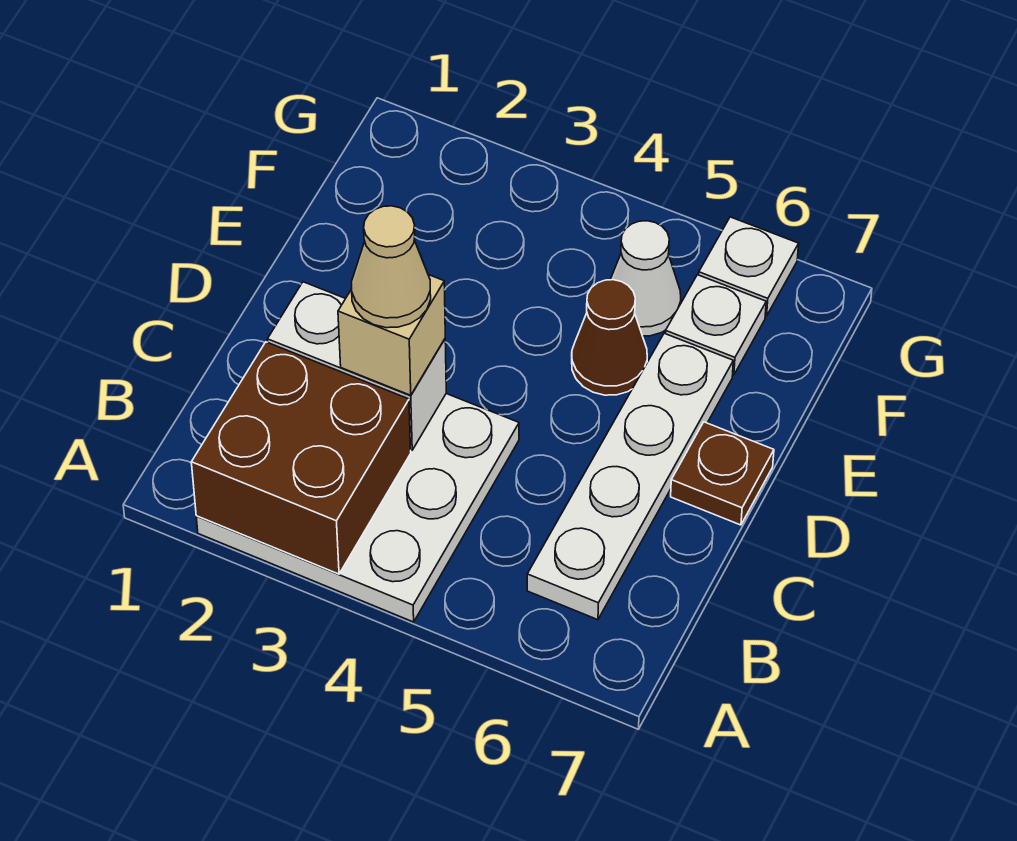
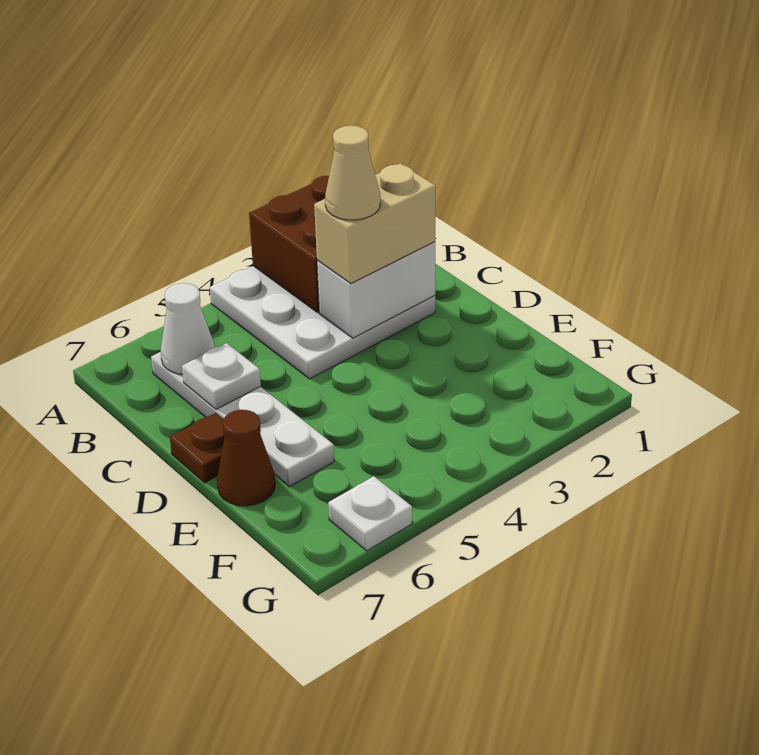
tan 1x1 brick [338,275,445,395] -> tan 1x2 brick [314,163,435,284]
brown 1x1 cone [572,280,647,395] -> brown 1x1 cone moved to [217,410,275,506]
white 1x1 cone [610,221,681,336] -> white 1x1 cone moved to [161,283,215,374]
white 1x1 plate [665,275,766,375] -> white 1x1 plate moved to [182,343,261,409]

